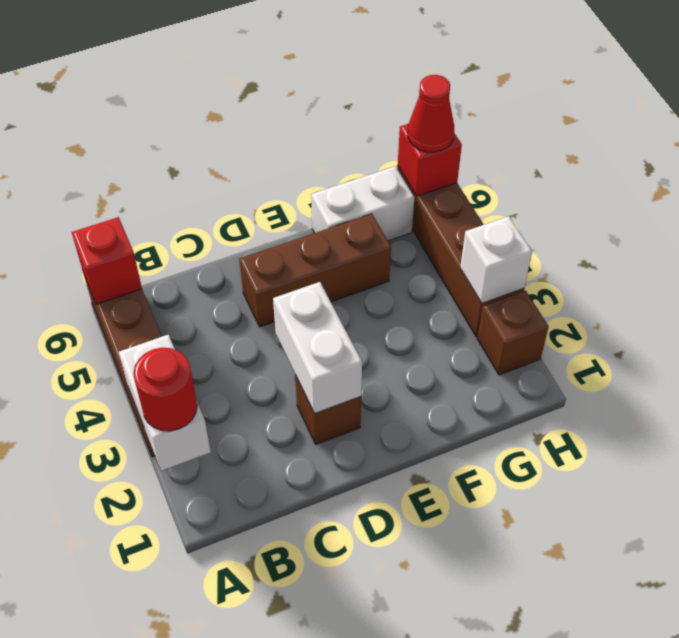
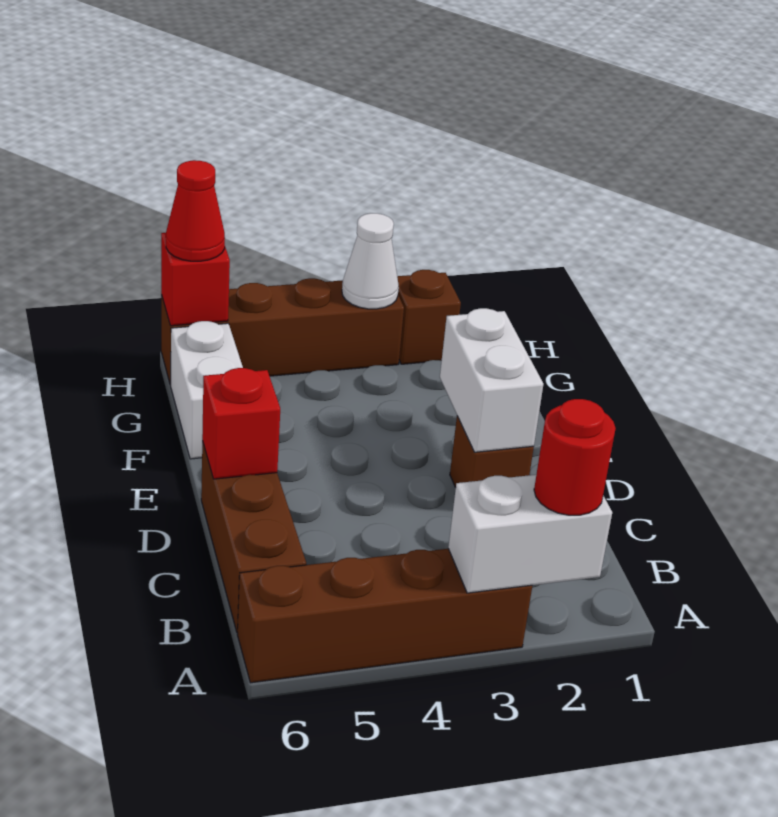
red 1x1 brick [72,217,142,304] -> red 1x1 brick moved to [202,368,280,479]
white 1x2 brick [273,282,362,414] -> white 1x2 brick turned to [440,308,543,452]
brown 1x3 brick [239,214,391,327] -> brown 1x3 brick moved to [201,441,306,633]
white 1x1 brick [460,216,532,303] -> white 1x1 cone [342,213,399,309]

